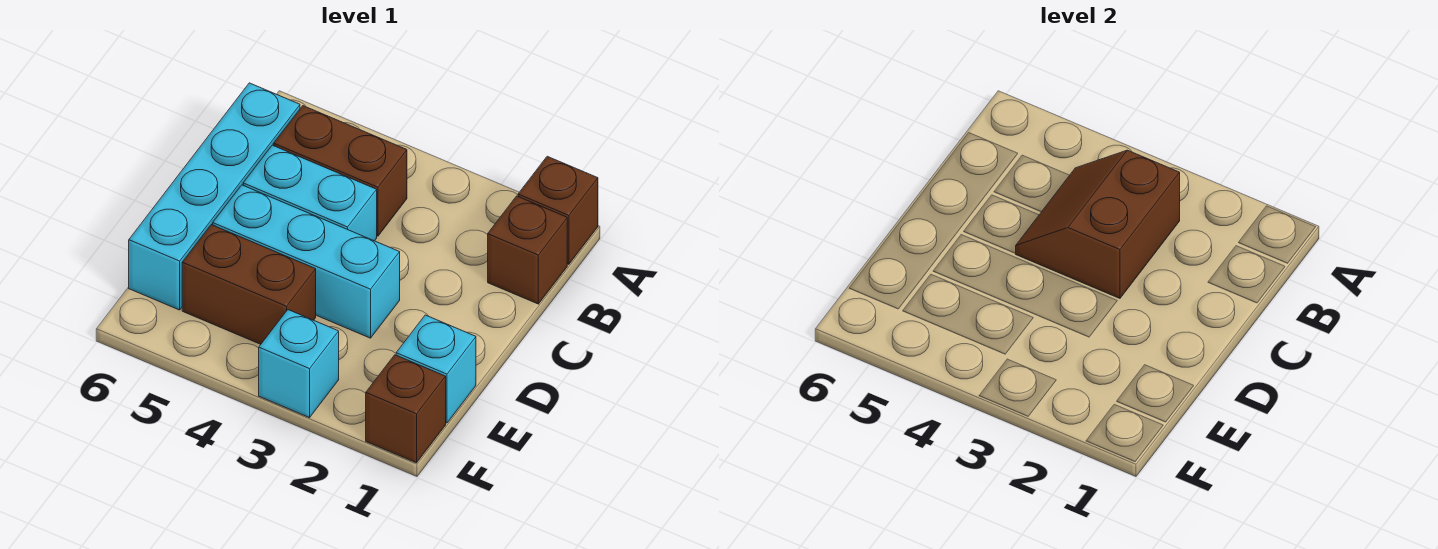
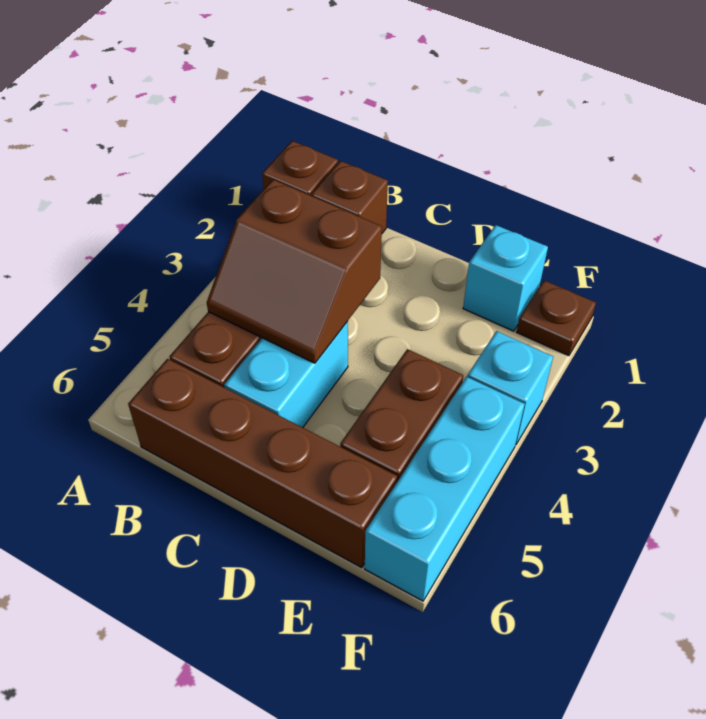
cyan 1x4 brick [129,83,300,310] -> brown 1x4 brick [128,359,397,567]
cyan 1x3 brick [213,185,400,338] -> cyan 1x3 brick moved to [365,377,525,601]
brown 1x1 brick [366,355,446,463] -> brown 1x1 plate [517,280,596,356]

